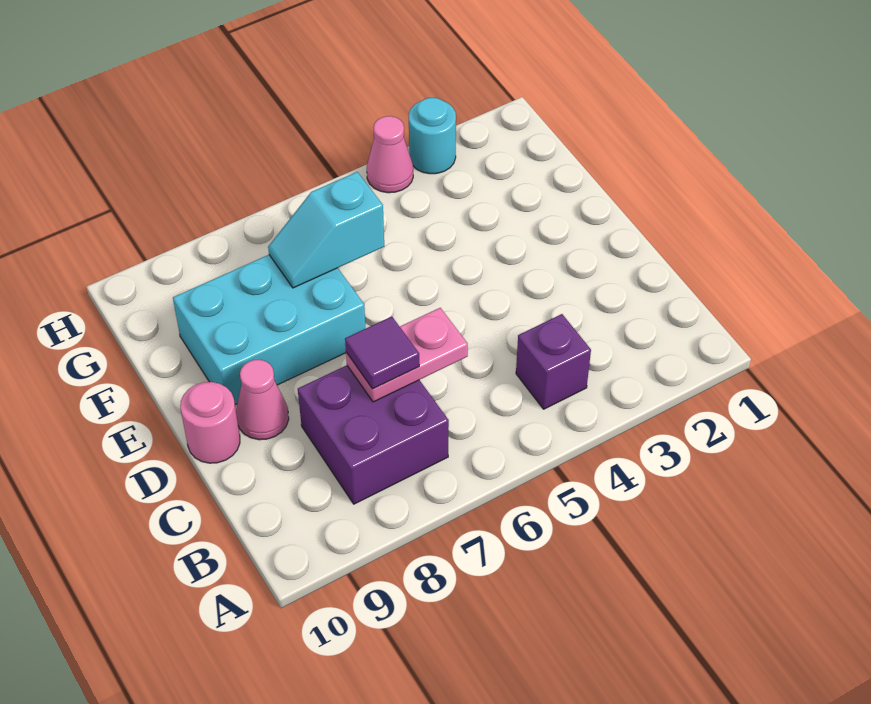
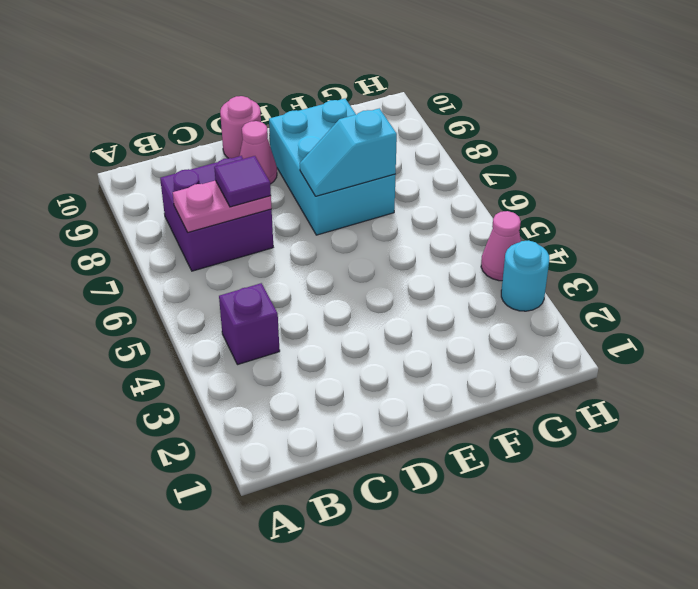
pink 1x2 plate [346,308,468,402] -> pink 1x2 plate turned to [173,180,272,233]
cyan 1x2 slope [268,172,384,288] -> cyan 1x2 slope turned to [300,108,397,196]

